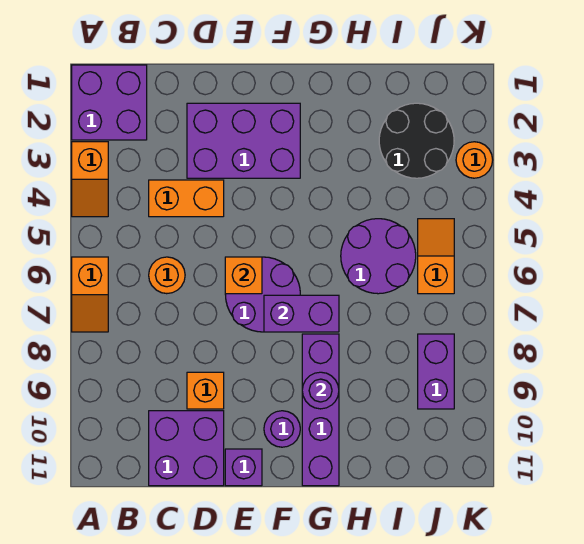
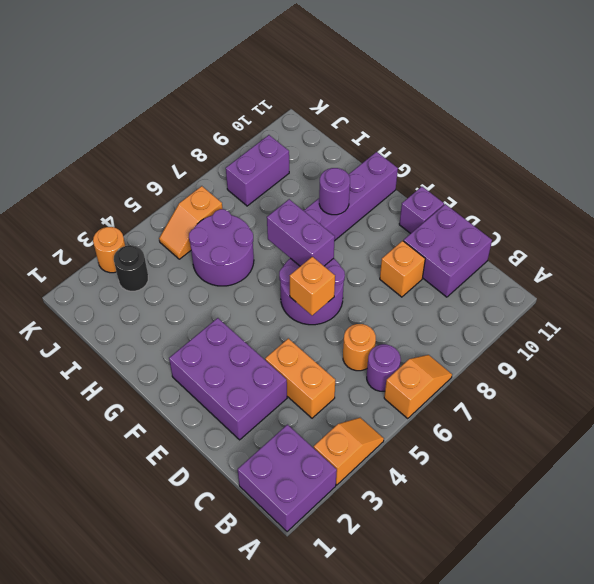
purple 1x1 round brick [264,411,300,447] -> purple 1x1 round brick moved to [367,344,401,391]
black 2x2 round brick [379,103,454,178] -> black 1x1 round brick [114,245,148,291]

